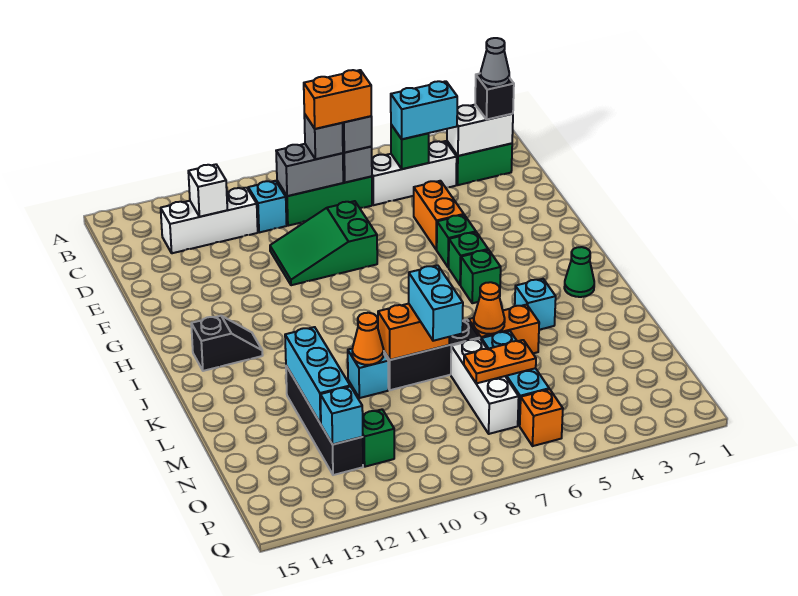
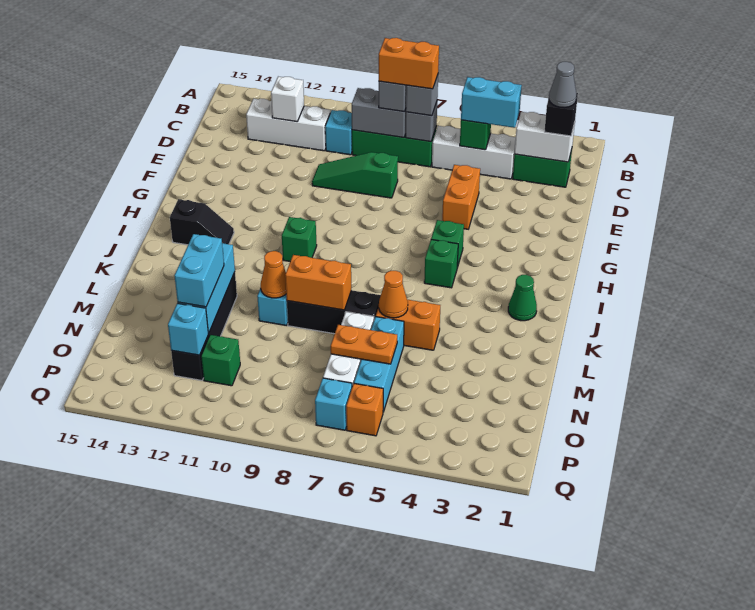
green 2x3 slope [270,201,377,285] -> green 1x3 slope [312,152,398,198]
green 1x1 brick [437,215,476,267] -> green 1x1 brick moved to [282,217,317,261]
cyan 1x1 brick [515,279,556,330] -> cyan 1x1 brick moved to [315,378,352,430]
cyan 1x2 brick [409,265,463,341] -> cyan 1x2 brick moved to [174,234,224,307]

